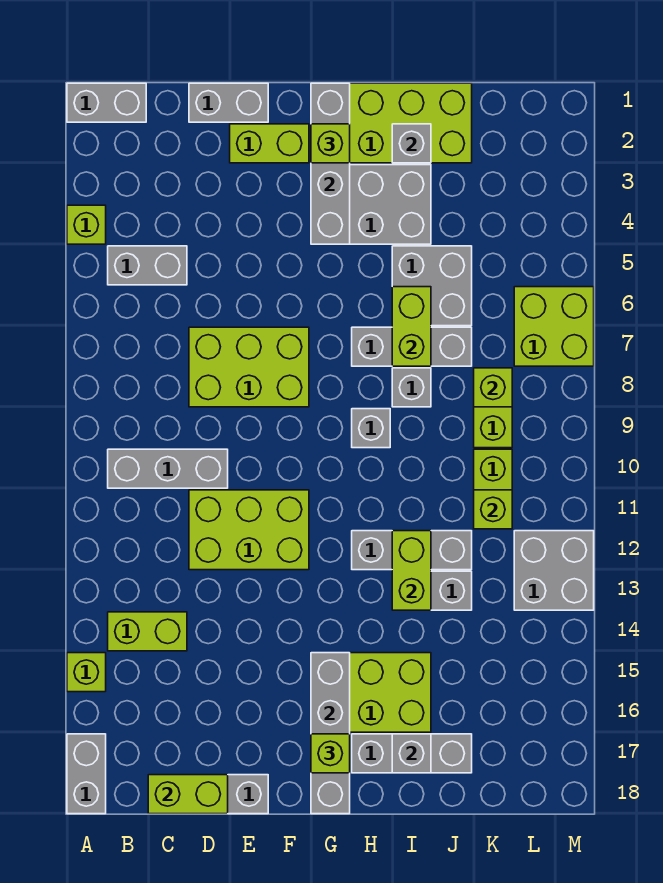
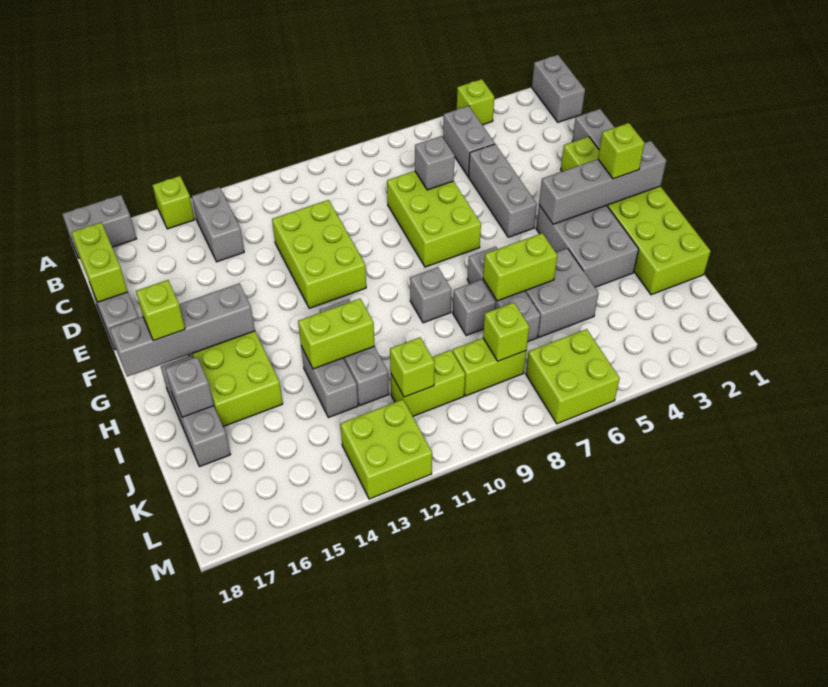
grey 1x3 brick [108,449,228,488] -> grey 1x3 brick moved to [469,144,537,237]
lime 1x2 brick [108,612,187,651] -> grey 1x2 brick [192,187,244,262]
grey 1x1 brick [392,124,431,163] -> grey 1x1 brick moved to [415,136,455,190]
grey 2x2 brick [514,531,594,610] -> lime 2x2 brick [340,400,432,499]

